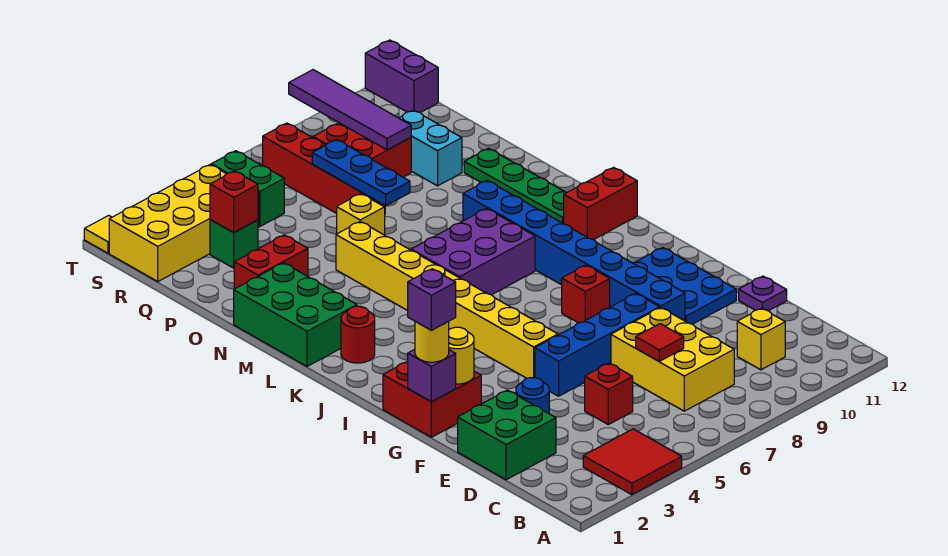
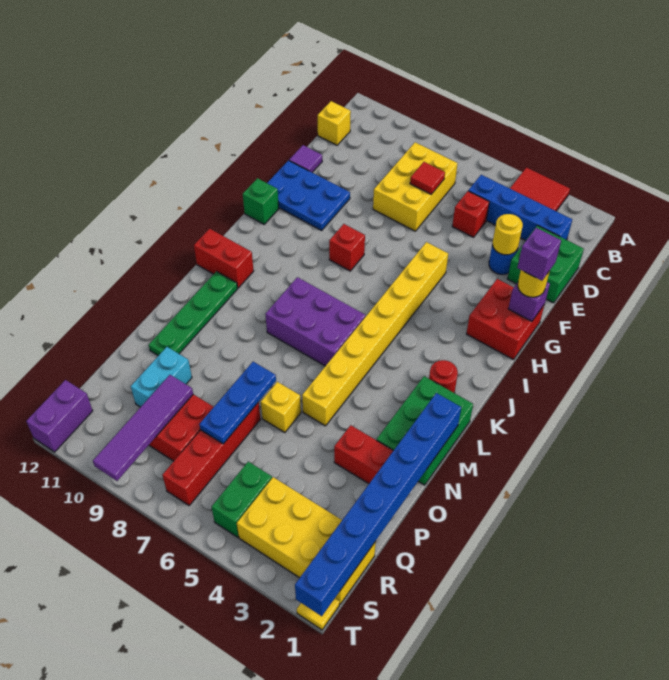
yellow 1x1 brick [737,308,785,370] -> yellow 1x1 brick moved to [318,101,351,145]
purple 1x1 plate [739,276,787,311] -> purple 1x1 tile [289,145,322,172]
blue 1x4 brick [535,293,660,396] -> blue 1x4 brick moved to [468,175,572,240]
blue 1x8 brick [463,181,685,321] -> blue 1x8 brick moved to [295,393,461,616]
blue 2x3 plate [633,247,736,324] -> blue 2x3 plate turned to [267,161,350,230]
yellow 1x1 round brick [449,327,474,384] -> yellow 1x1 round brick moved to [492,214,523,255]
green 1x1 brick [210,220,258,268] -> green 1x1 brick moved to [243,178,279,224]
red 1x1 brick [210,171,258,233] -> none

